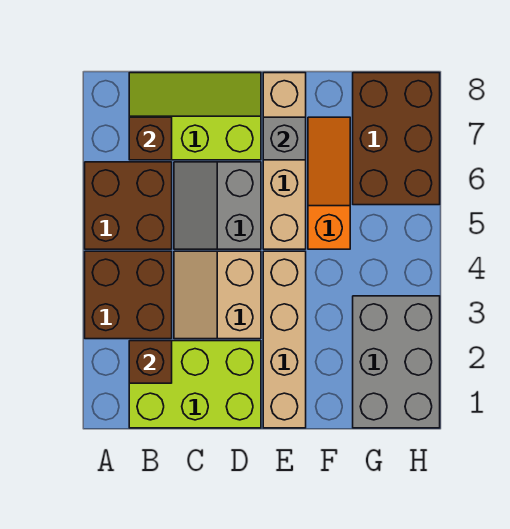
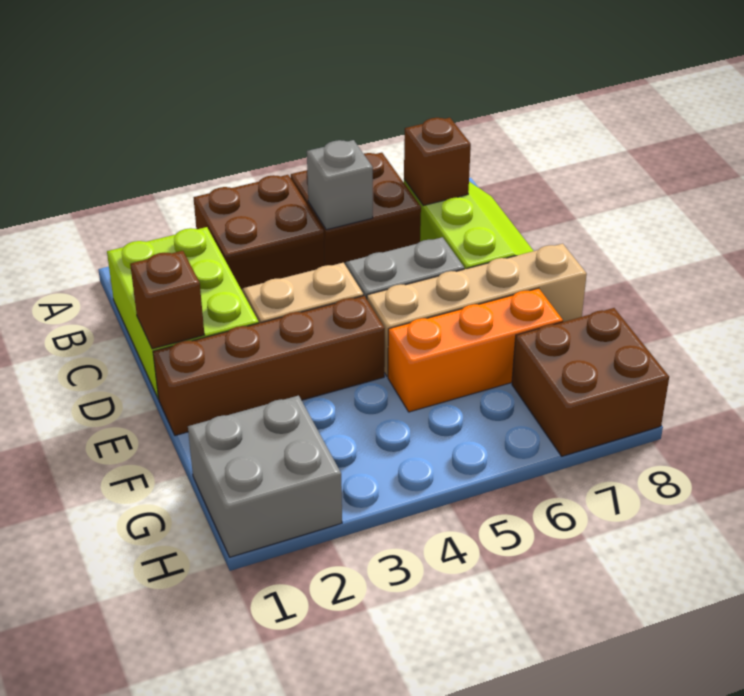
brown 1x1 brick [129,341,172,383] -> brown 1x1 brick moved to [130,251,204,349]
tan 1x4 brick [263,251,306,428] -> brown 1x4 brick [153,296,385,436]
grey 1x1 brick [263,117,306,160] -> grey 1x1 brick moved to [307,140,373,230]
orange 1x3 slope [308,117,350,249] -> orange 1x3 brick [388,288,563,412]
grey 2x3 brick [353,296,440,428] -> grey 2x2 brick [188,395,342,557]
brown 2x3 brick [353,73,440,205] -> brown 2x2 brick [512,308,669,456]

